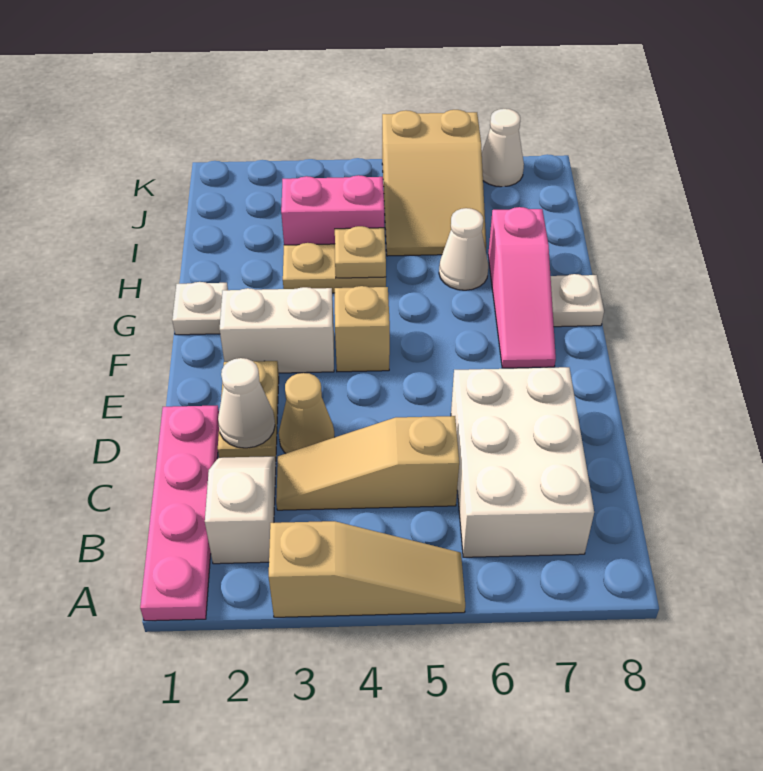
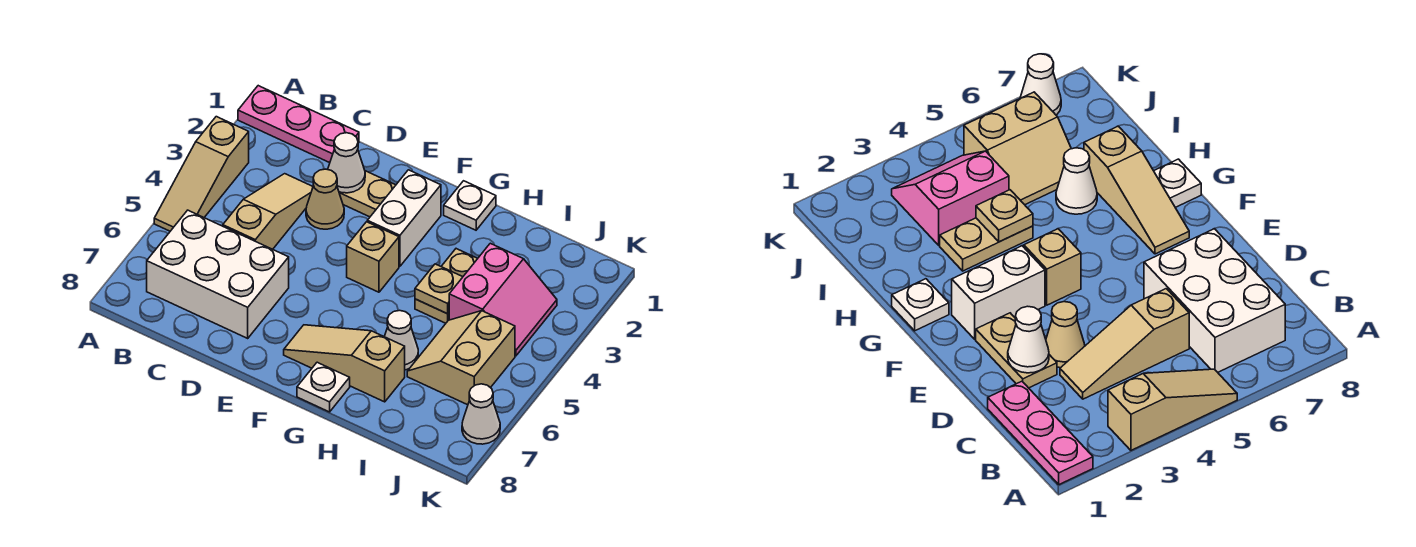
pink 1x4 plate [140,405,219,621] -> pink 1x3 plate [238,86,359,163]
white 1x2 slope [205,456,276,564] -> none
pink 1x3 slope [488,207,556,368] -> tan 1x3 slope [284,325,405,402]
tan 2x3 slope [382,110,486,256] -> tan 2x2 slope [407,311,515,405]

